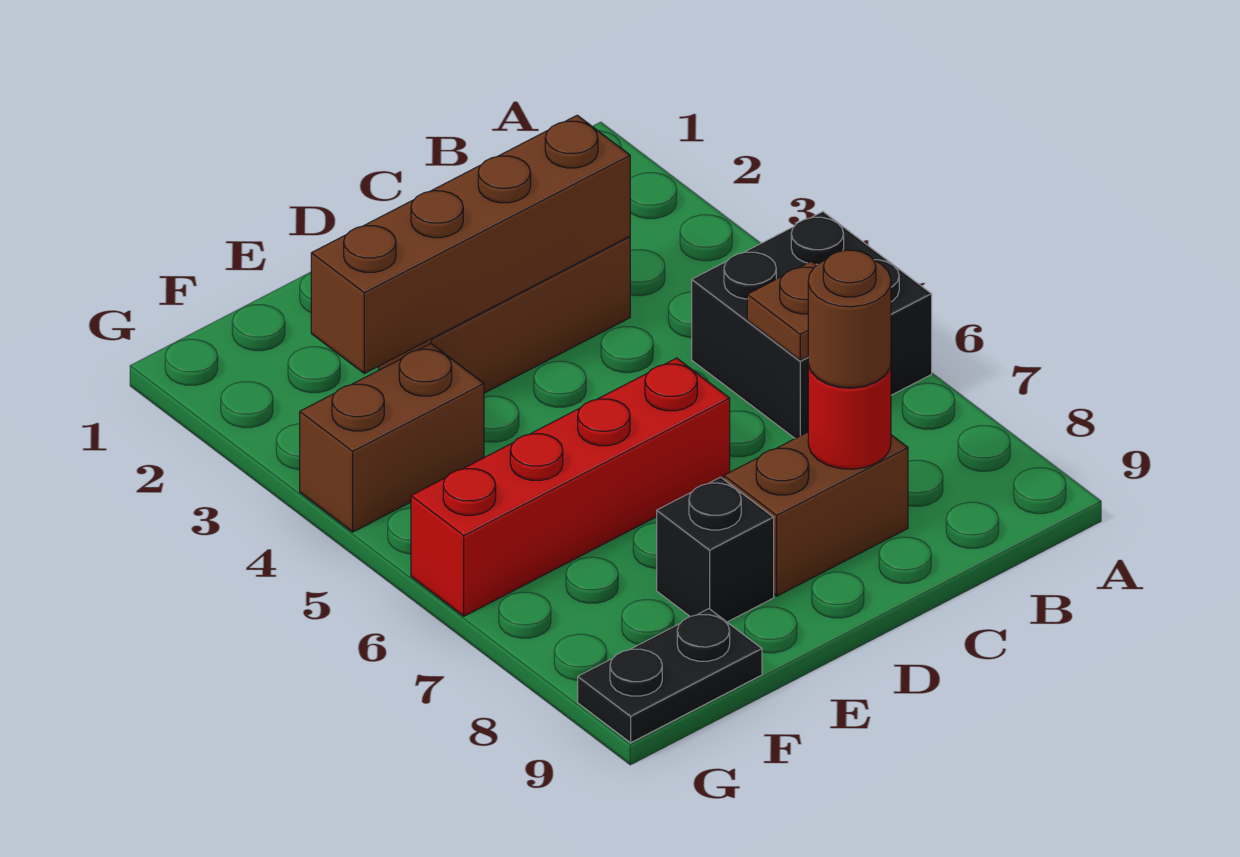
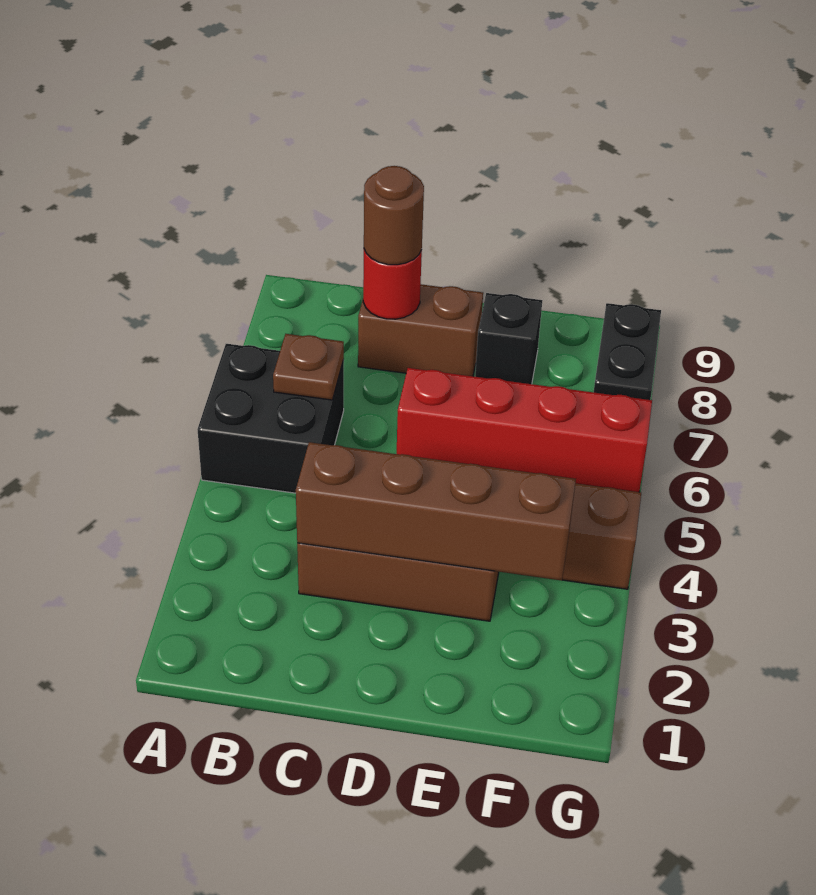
black 1x2 plate [578,609,762,743] -> black 1x2 plate turned to [594,303,661,400]

